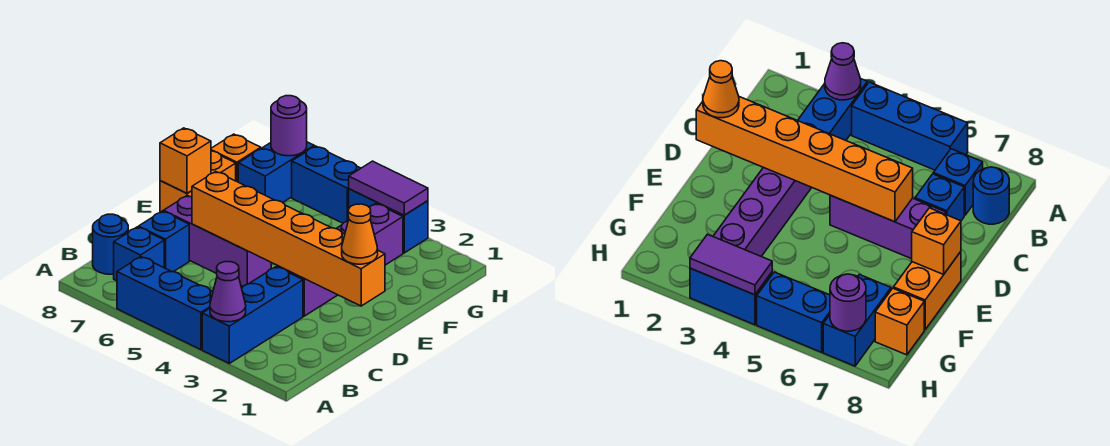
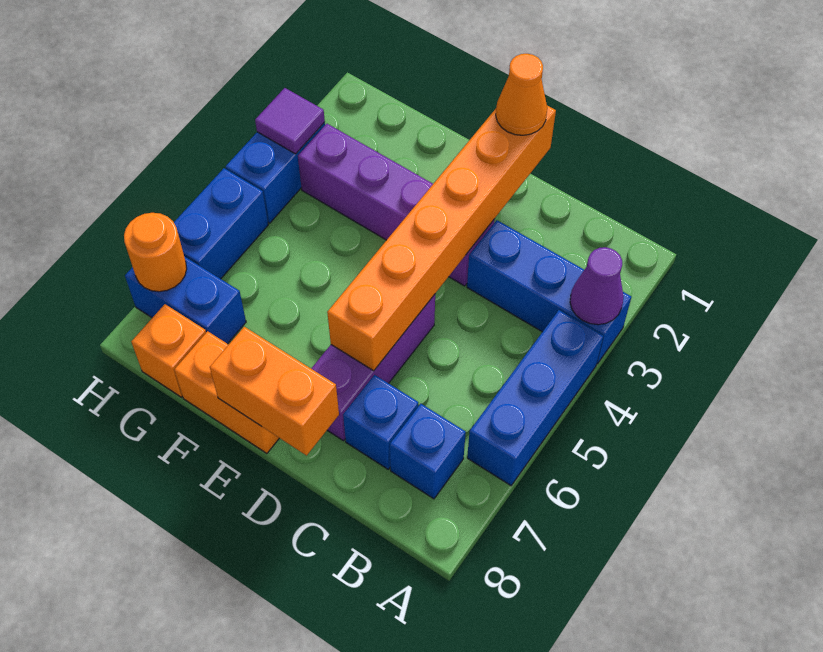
blue 1x1 round brick [93,214,128,274] -> none
orange 1x1 brick [160,128,211,193] -> orange 1x2 brick [210,327,339,455]
purple 1x2 tile [349,161,428,215] -> purple 1x1 tile [255,88,325,154]
purple 1x1 round brick [271,96,307,156] -> orange 1x1 round brick [124,213,187,292]

